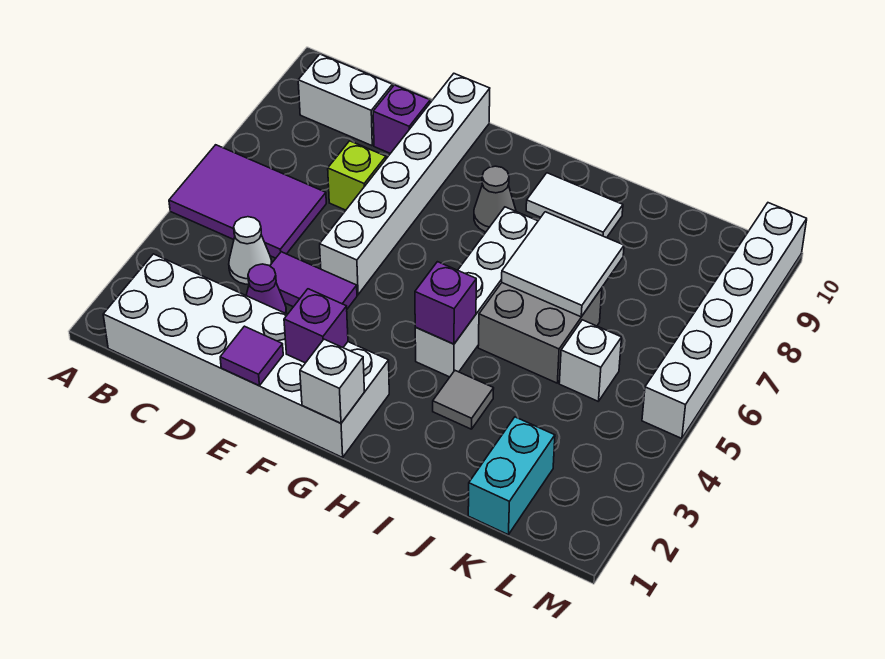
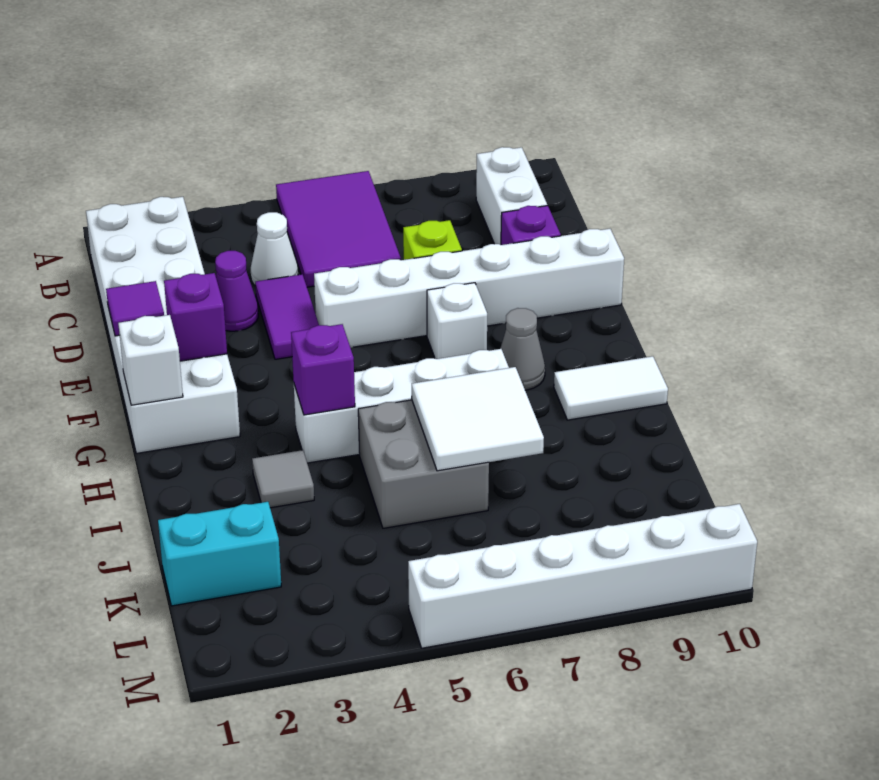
white 1x2 tile [526,173,623,238] -> white 1x2 tile turned to [554,356,668,420]
white 1x1 brick [559,320,622,401] -> white 1x1 brick moved to [427,283,487,359]

